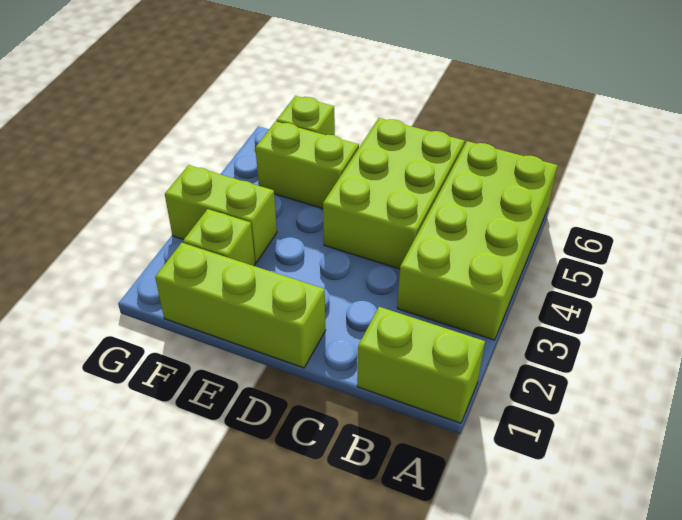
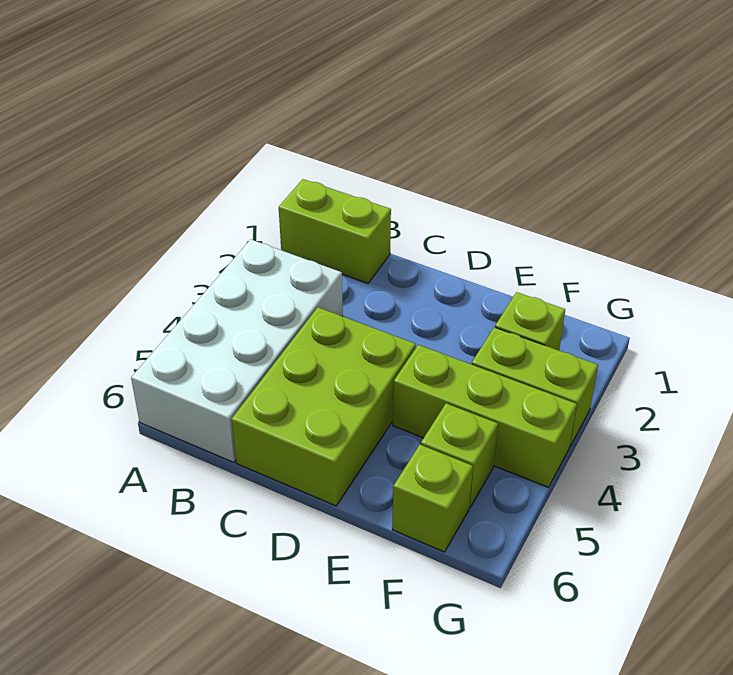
lime 2x4 brick [397,141,558,340] -> white 2x4 brick [131,239,343,462]
lime 1x3 brick [155,243,326,368] -> lime 1x3 brick moved to [393,345,577,487]
lime 1x2 brick [255,121,359,208] -> lime 1x1 brick [421,403,498,508]

